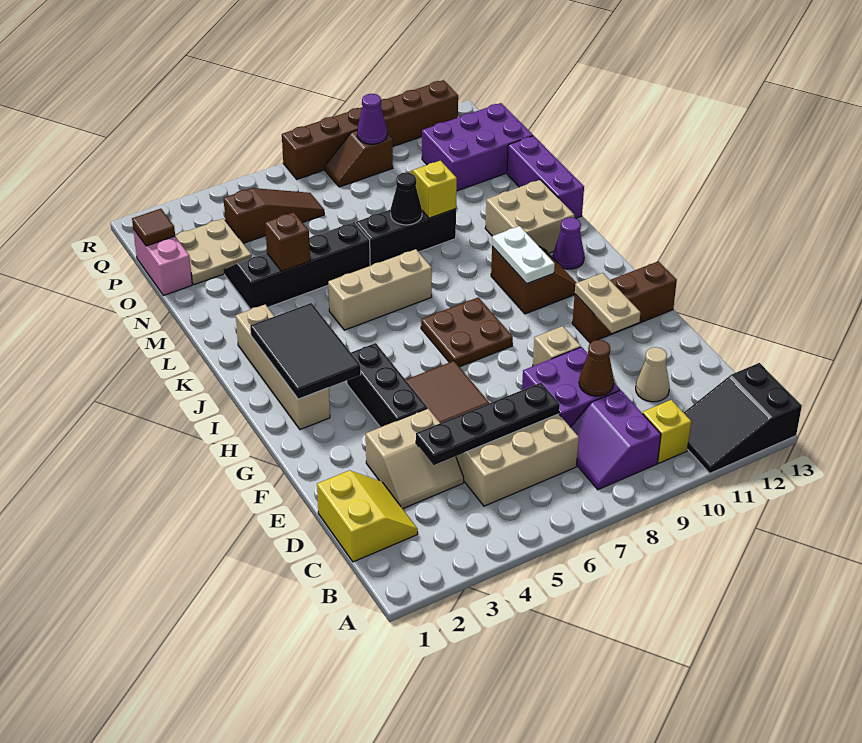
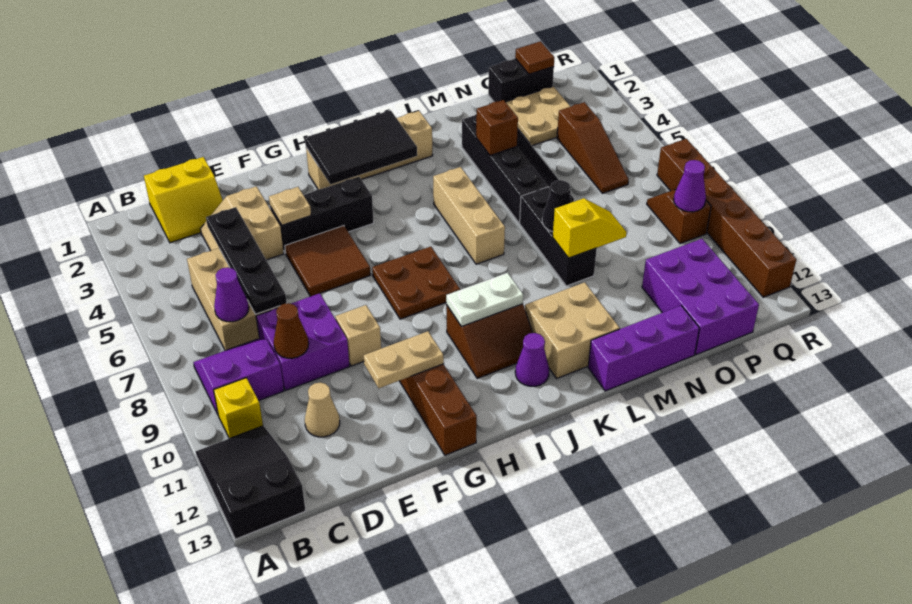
none -> purple 1x1 cone [214,267,249,322]
none -> tan 1x1 plate [269,187,311,225]
pink 1x2 brick [133,229,192,296] -> black 1x2 brick [488,59,554,102]

